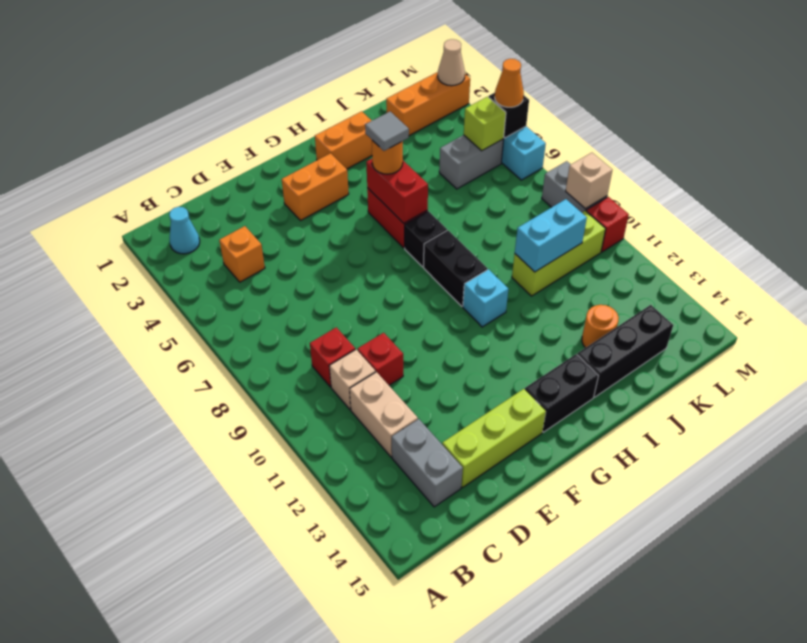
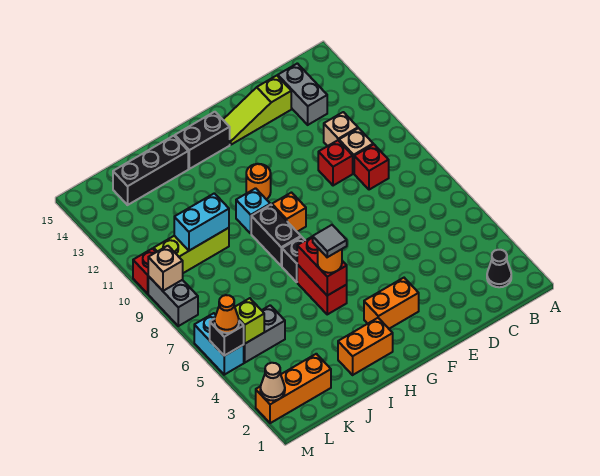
cyan 1x1 cone [169,207,200,254] -> black 1x1 cone [487,250,511,287]
orange 1x1 brick [219,226,265,282] -> orange 1x1 brick moved to [272,193,306,232]
tan 1x2 brick [350,372,418,457] -> tan 1x1 brick [324,112,358,146]
lime 1x3 brick [442,389,546,488] -> lime 1x3 slope [223,76,291,145]
orange 1x1 round brick [582,305,619,348] -> orange 1x1 round brick moved to [246,164,271,199]

